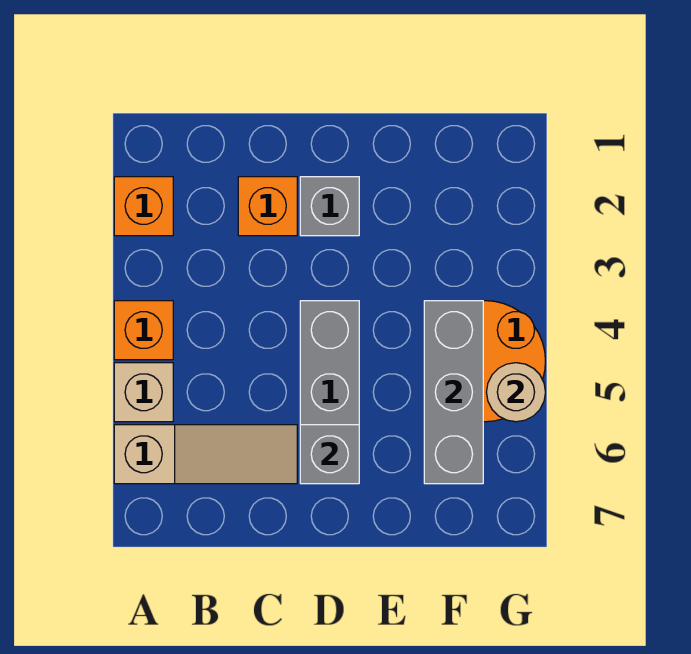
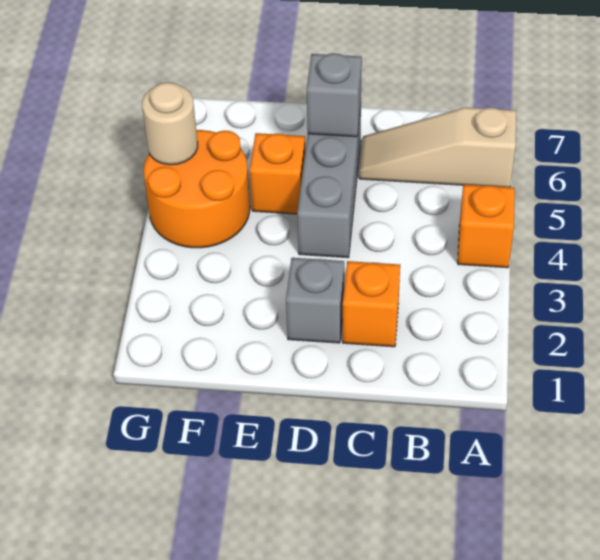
orange 1x1 brick [114,177,173,236] -> orange 1x1 brick moved to [250,133,305,214]
tan 1x1 brick [114,363,173,422] -> none
grey 1x3 brick [424,301,483,484] -> none

